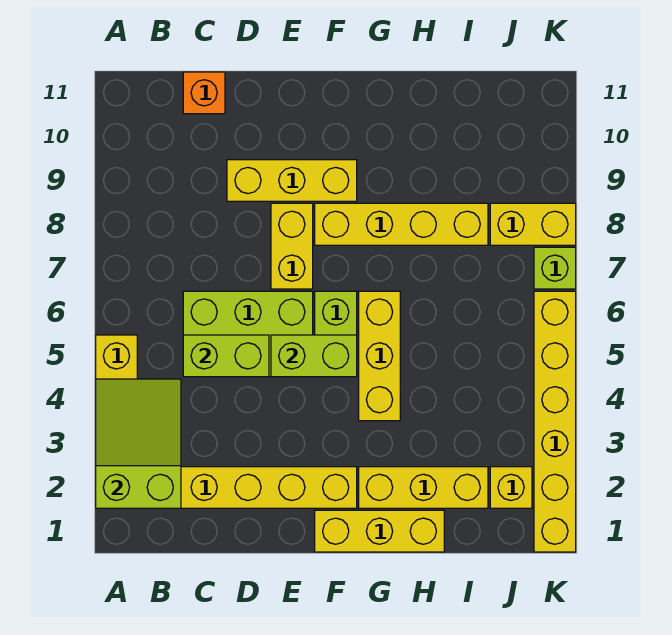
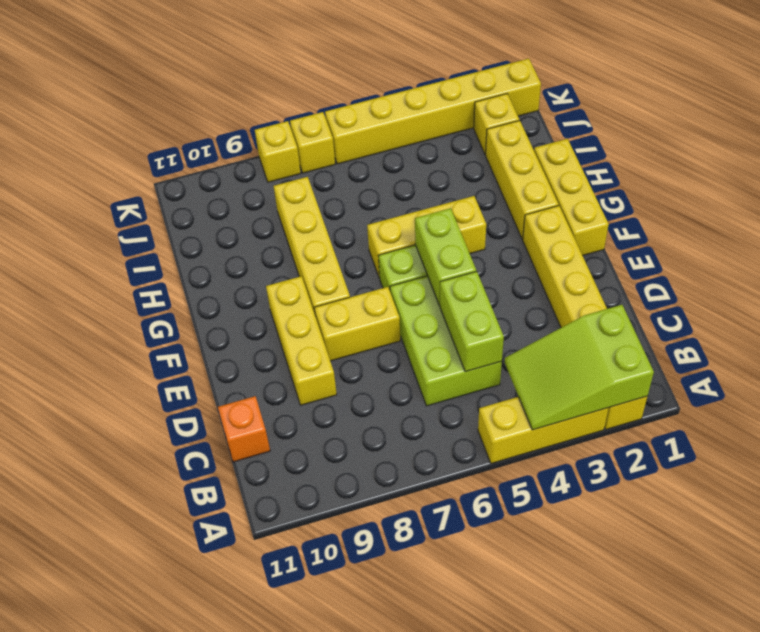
yellow 1x2 brick [490,203,576,245] -> yellow 1x1 brick [255,121,301,182]
lime 1x1 brick [534,247,576,289] -> yellow 1x1 brick [290,112,335,173]

